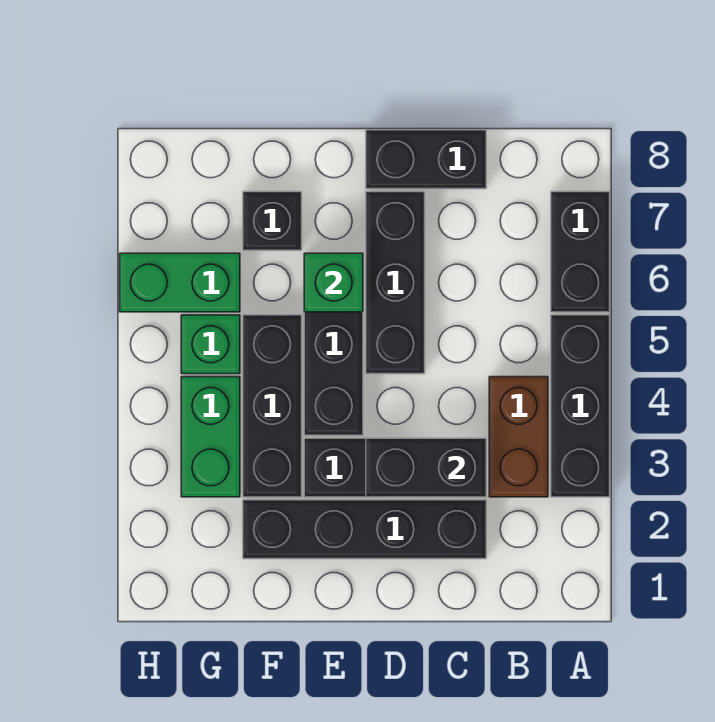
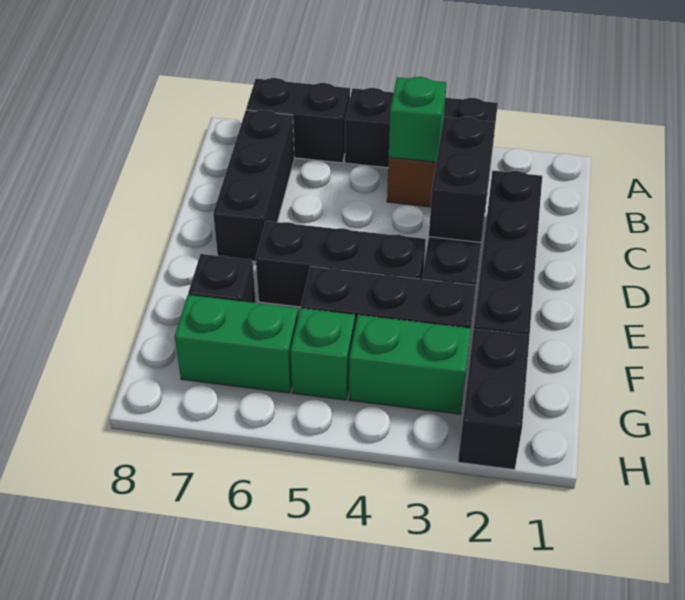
black 1x2 brick [366,130,486,189] -> black 1x2 brick moved to [458,329,530,470]
black 1x3 brick [366,192,425,374] -> black 1x3 brick turned to [213,110,294,262]
green 1x1 brick [304,253,363,312] -> green 1x1 brick moved to [389,77,447,162]
green 1x2 brick [120,253,240,312] -> green 1x2 brick turned to [175,295,298,393]

